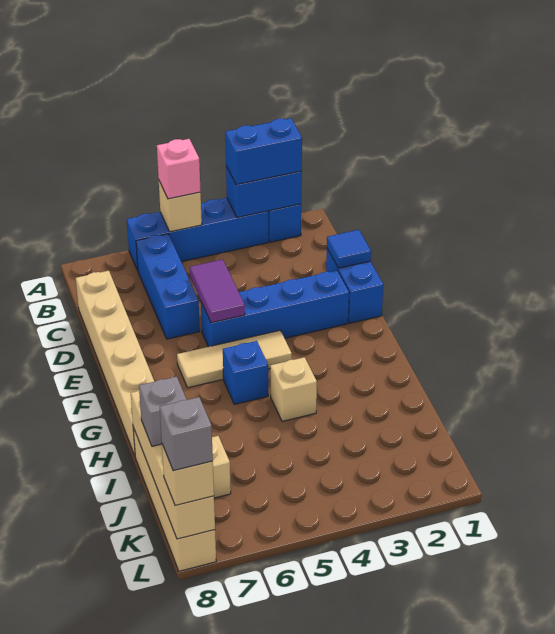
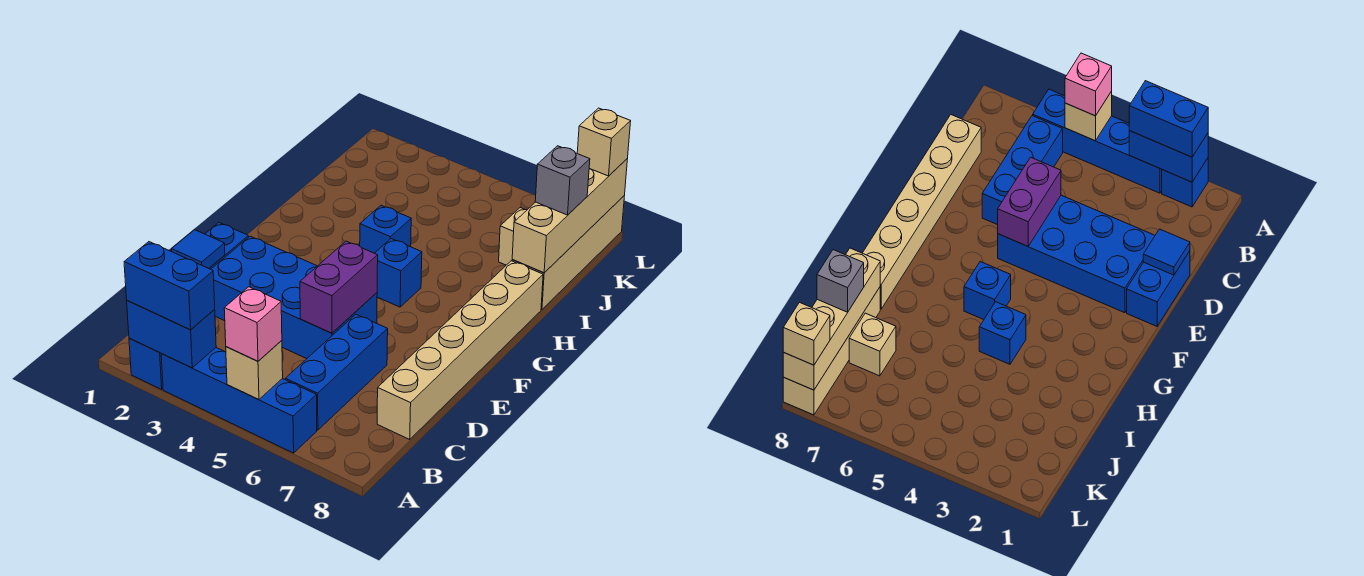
purple 1x2 tile [190,259,245,323] -> purple 1x2 brick [300,241,378,333]
blue 1x4 brick [201,270,349,347] -> blue 2x4 brick [211,236,377,359]
tan 1x3 tile [177,330,292,388] -> none
tan 1x1 brick [270,357,317,421] -> blue 1x1 brick [360,205,411,253]
grey 1x1 brick [160,397,213,471] -> none

